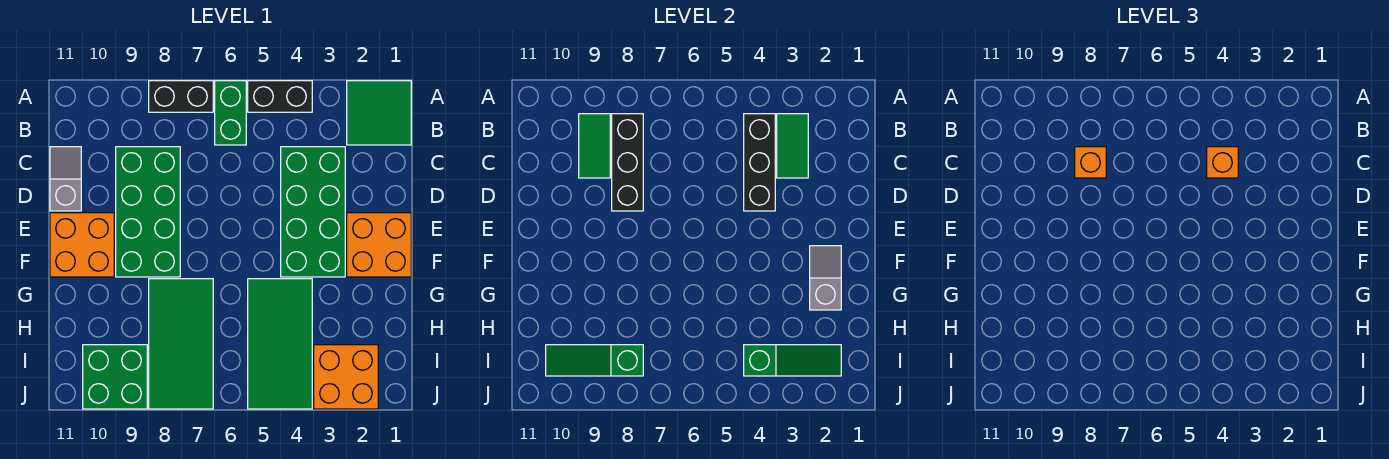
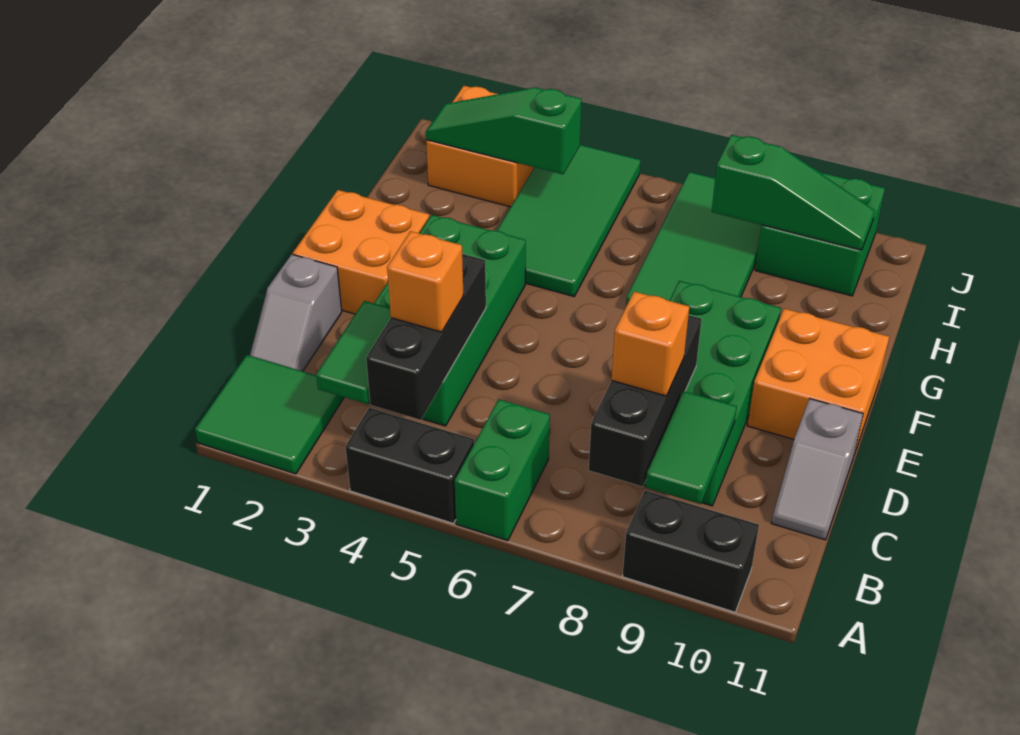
black 1x2 brick [149,81,213,112] -> black 1x2 brick moved to [622,490,759,612]
grey 1x2 slope [810,246,841,310] -> grey 1x2 slope moved to [250,254,342,371]

